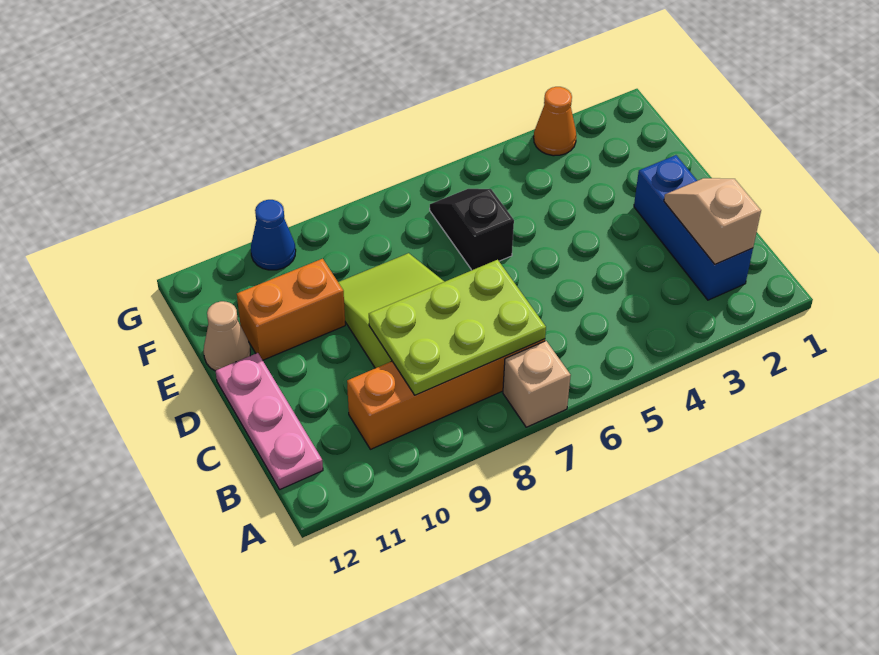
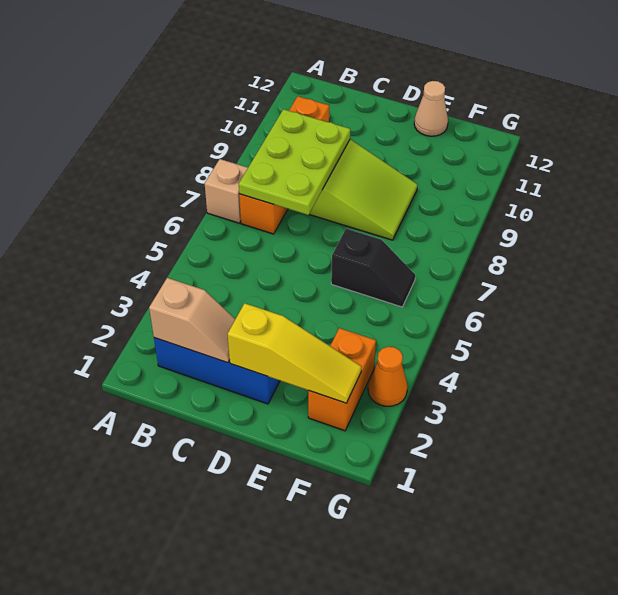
pink 1x3 plate [216,353,323,489] -> none
none -> yellow 1x3 slope [228,303,361,403]
orange 1x2 brick [237,259,345,360] -> orange 1x2 brick moved to [308,328,376,431]
blue 1x1 cone [251,200,296,270] -> none

